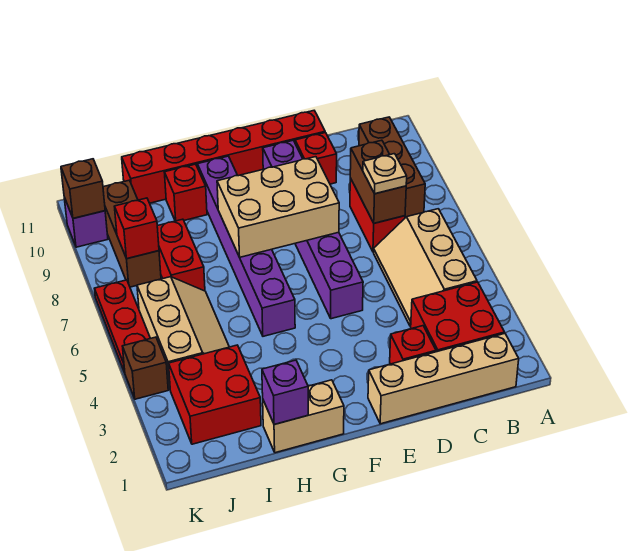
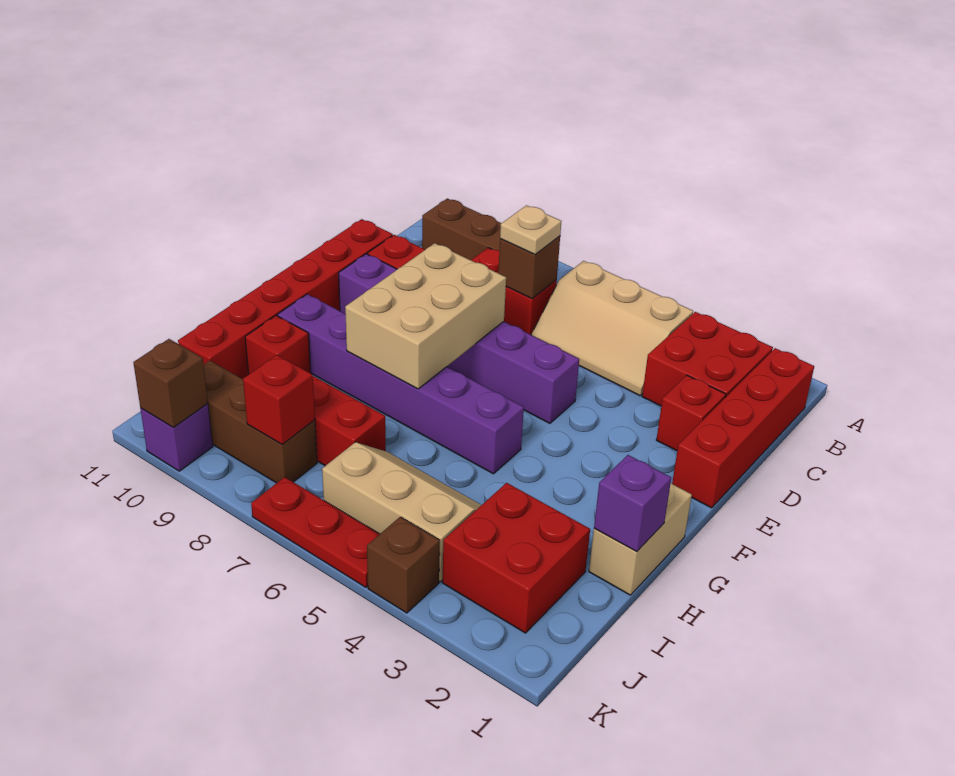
tan 1x4 brick [368,333,519,424] -> red 1x4 brick [672,348,814,508]
brown 1x2 brick [350,140,406,223] -> brown 1x1 brick [498,236,560,299]

